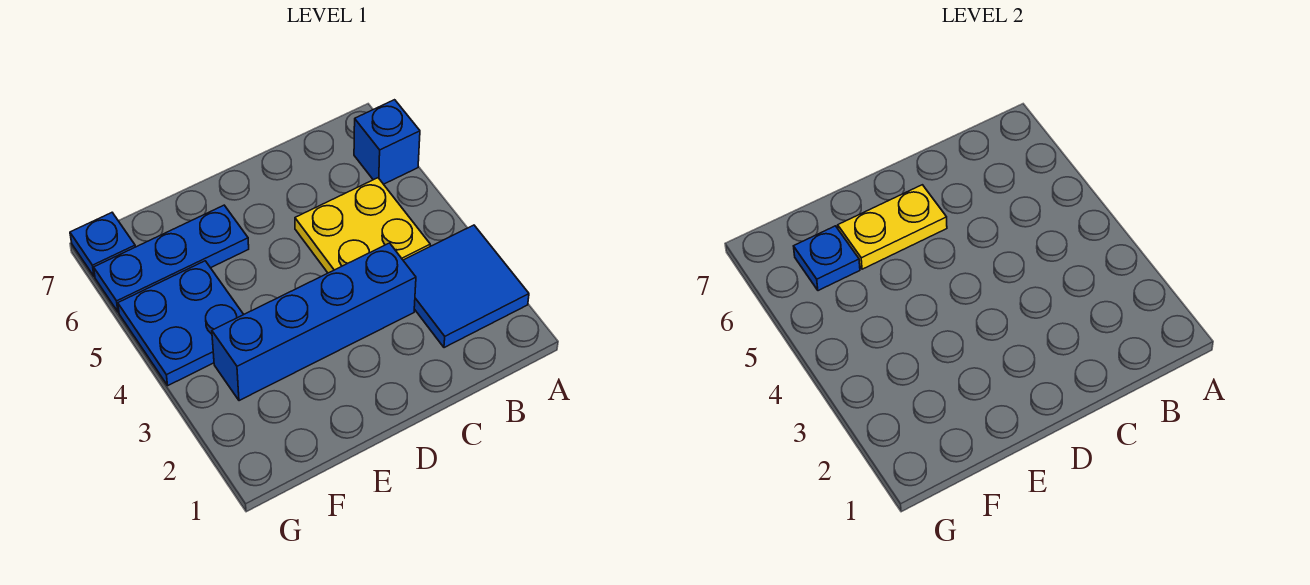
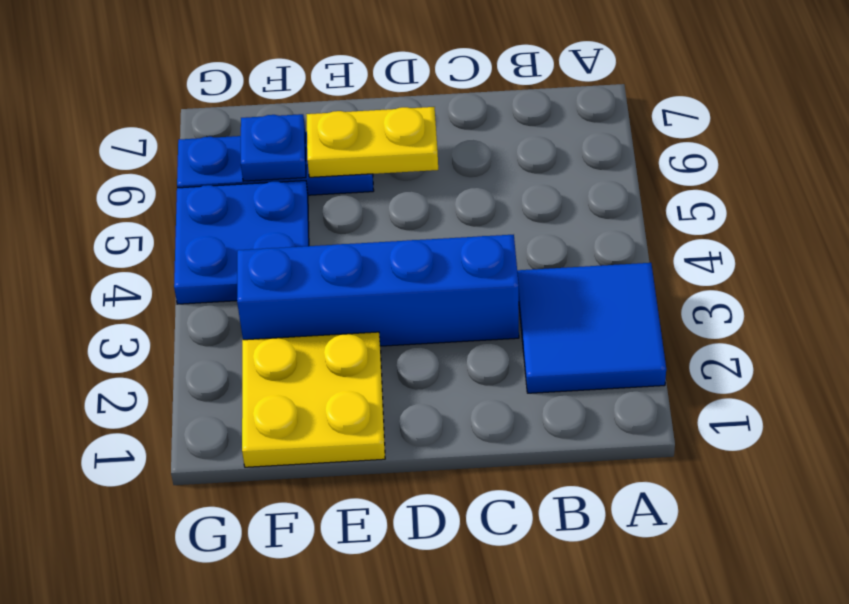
blue 1x1 brick [354,100,420,184] -> none
yellow 2x2 plate [295,178,430,273] -> yellow 2x2 plate moved to [242,332,385,467]
blue 1x1 plate [70,213,135,277] -> none

